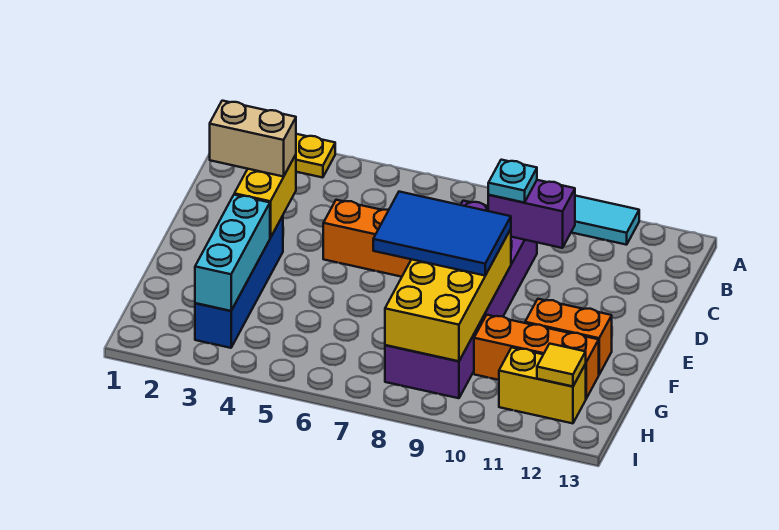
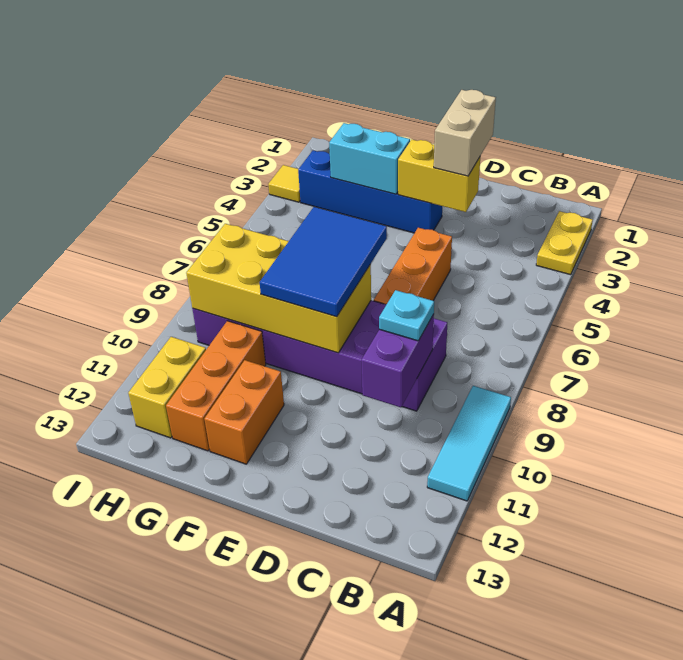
cyan 1x3 brick [195,195,270,311] -> cyan 1x2 brick [329,123,410,194]
yellow 1x1 tile [537,344,586,387] -> yellow 1x1 tile moved to [268,165,300,202]

